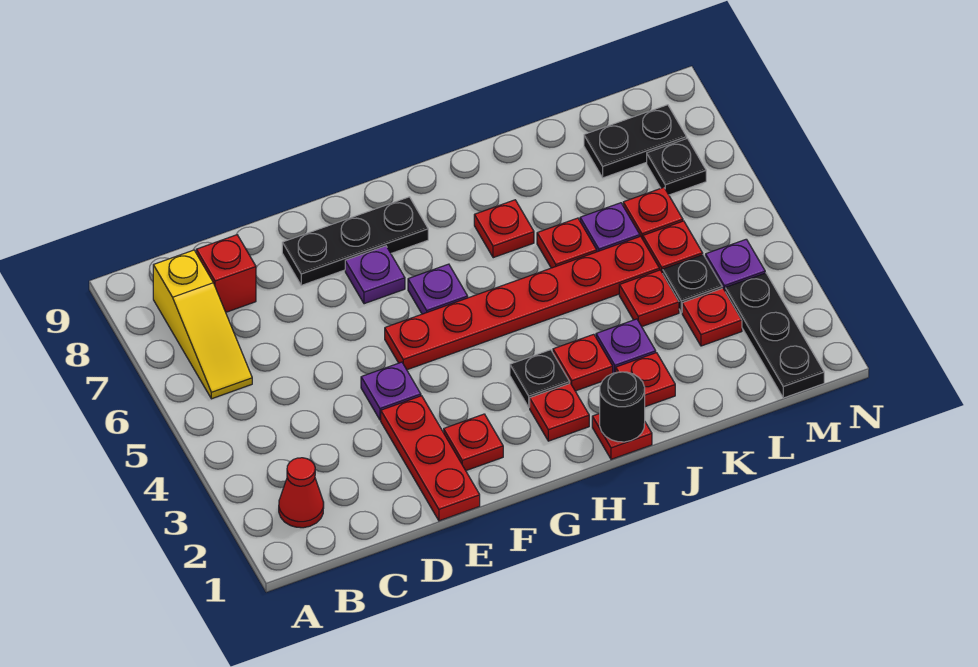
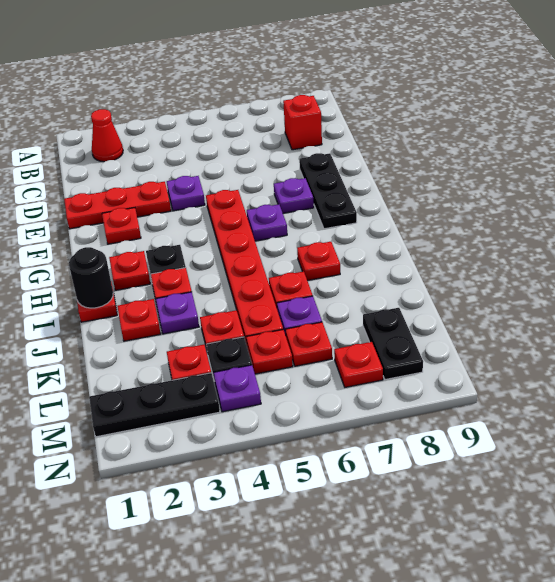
yellow 1x3 slope [153,250,252,399] -> none
black 1x1 plate [647,138,706,195] -> red 1x1 plate [334,342,383,387]

